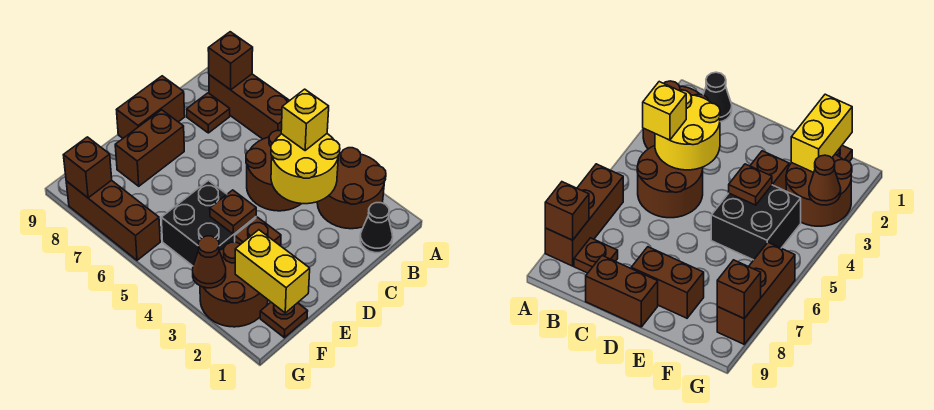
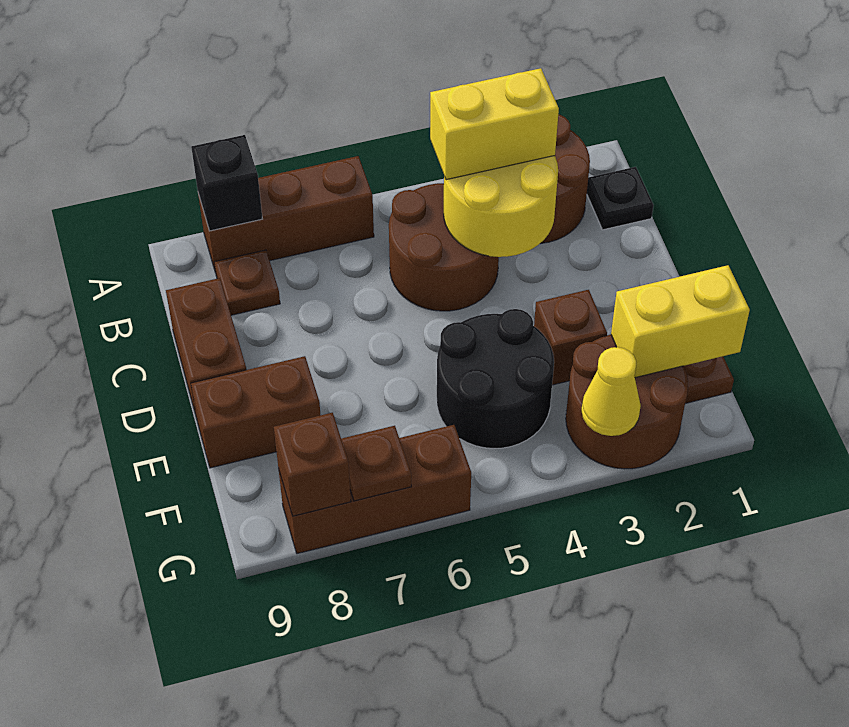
brown 1x1 brick [208,32,253,90] -> black 1x1 brick [191,135,262,231]
black 1x1 cone [360,203,393,253] -> black 1x1 plate [587,167,654,230]
yellow 1x1 brick [281,89,329,150] -> yellow 1x2 brick [430,68,559,180]
brown 1x2 brick [115,110,184,186] -> brown 1x2 brick turned to [191,356,320,468]
black 2x2 brick [161,181,256,266] -> black 2x2 round brick [437,309,554,449]
brown 1x1 plate [210,190,256,234] -> brown 1x1 plate moved to [341,426,411,501]
brown 1x1 cone [193,236,226,288] -> yellow 1x1 cone [581,347,641,436]

